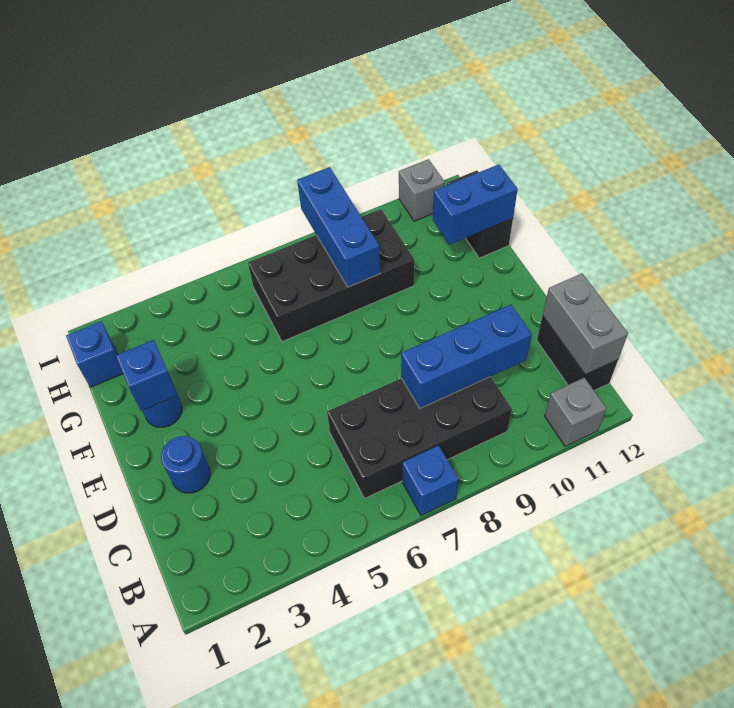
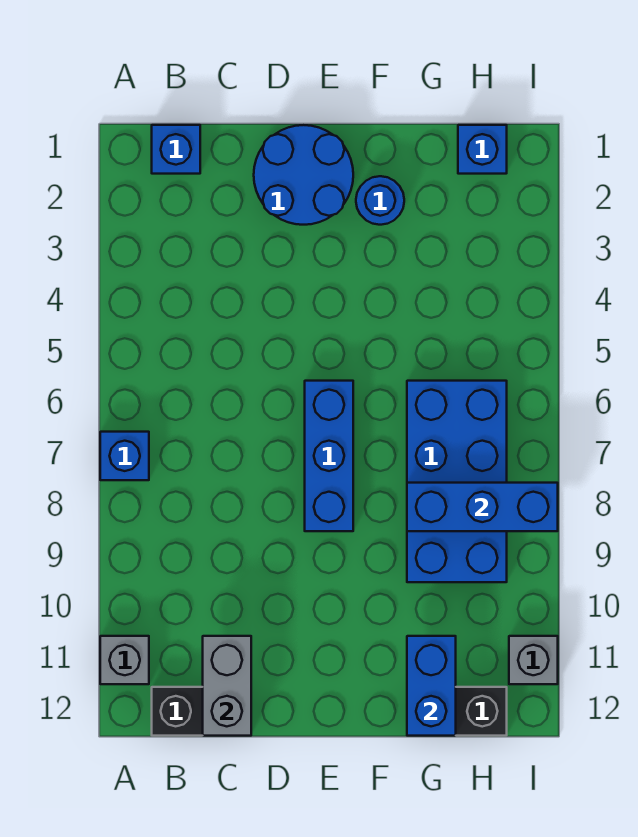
black 2x4 brick [327,377,512,498] -> none
grey 1x2 brick [543,273,628,375] -> grey 1x2 brick turned to [203,636,251,736]
blue 1x3 brick [401,305,532,408] -> blue 1x3 brick moved to [305,381,353,531]
blue 1x1 round brick [161,436,210,493] -> blue 2x2 round brick [254,125,353,225]
blue 1x1 brick [116,340,178,411] -> blue 1x1 brick moved to [152,125,200,174]
black 2x4 brick [248,209,414,342] -> blue 2x4 brick [407,381,507,582]

